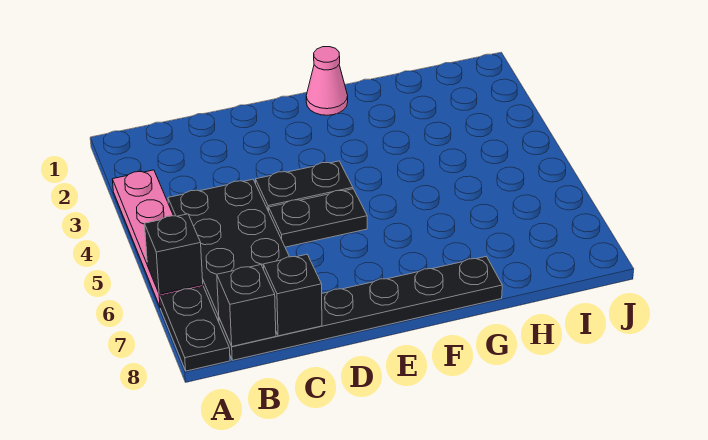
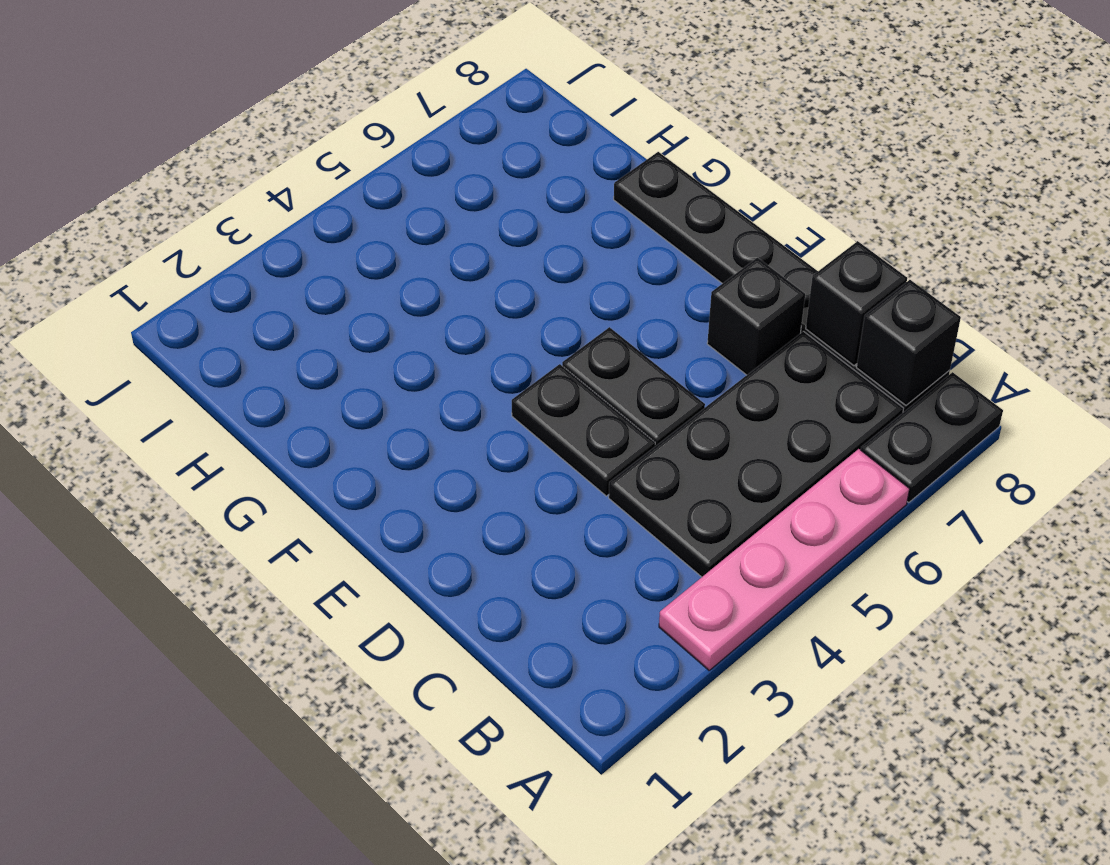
black 1x1 brick [145,214,203,294] -> black 1x1 brick moved to [707,258,805,375]
pink 1x1 cone [306,47,348,115] -> none

